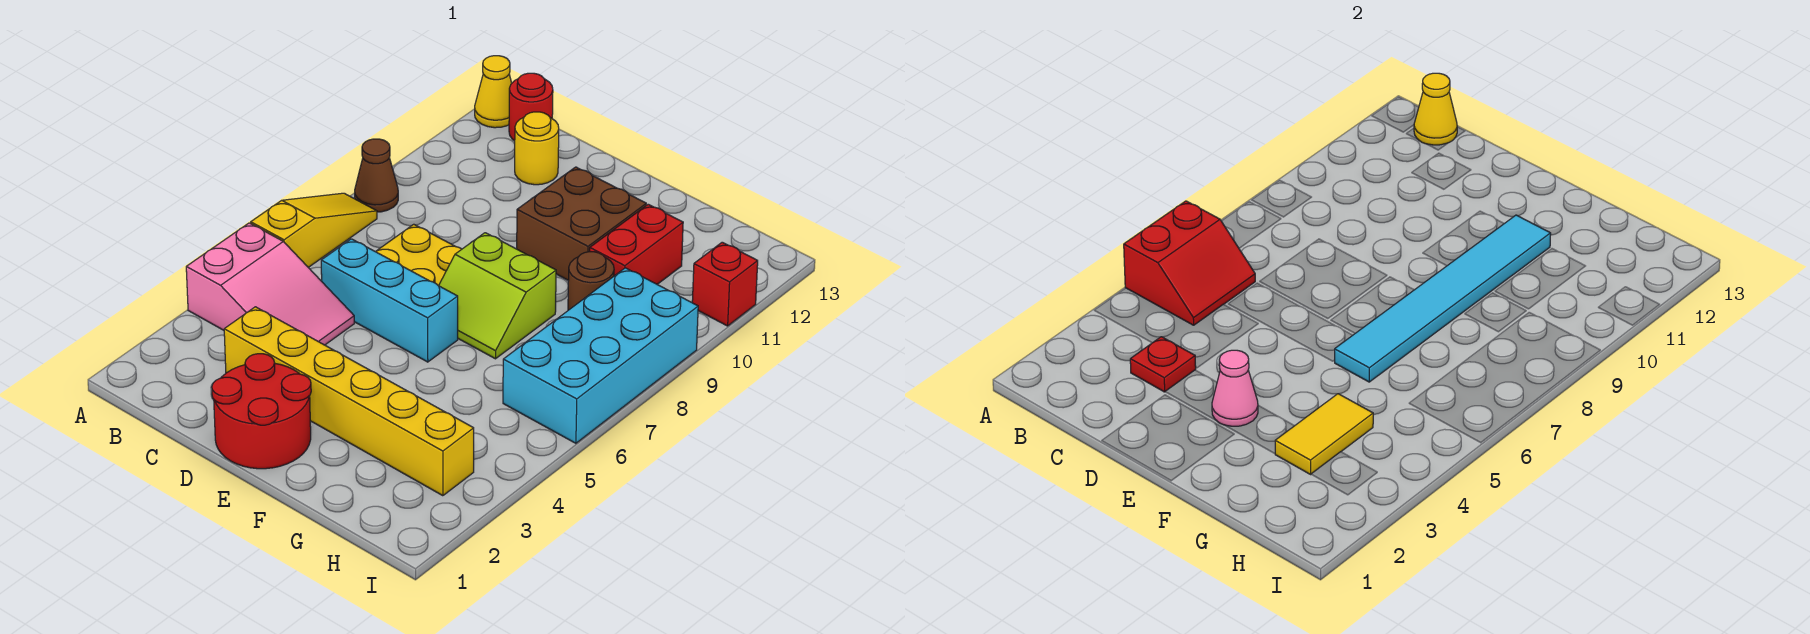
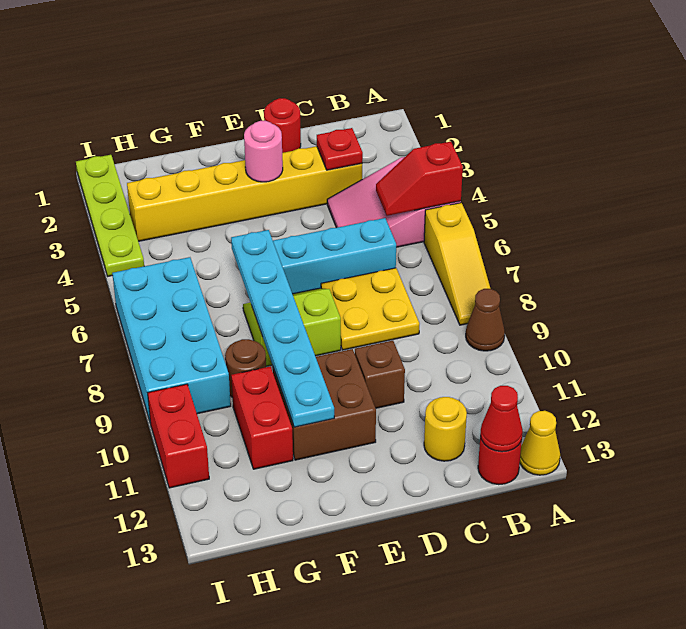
red 2x2 slope [1124,201,1255,325] -> red 1x2 slope [376,142,463,216]
yellow 1x1 cone [1414,73,1457,145] -> red 1x1 cone [480,386,523,452]
red 2x2 round brick [212,354,311,469] -> red 1x1 round brick [264,98,301,153]
none -> brown 1x1 brick [355,341,405,408]
pink 1x1 cone [1212,350,1258,426] -> pink 1x1 round brick [244,121,283,182]
cyan 1x6 tile [1335,215,1551,382] -> cyan 1x6 plate [231,230,334,427]
yellow 1x2 tile [1275,394,1373,474] -> none
none -> lime 1x4 plate [76,155,144,276]
red 1x1 brick [692,242,758,326] -> red 1x2 brick [148,384,209,488]

